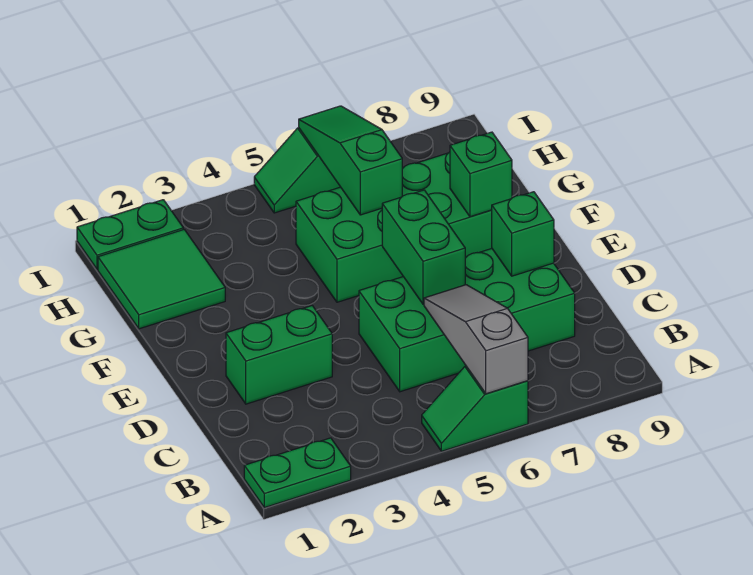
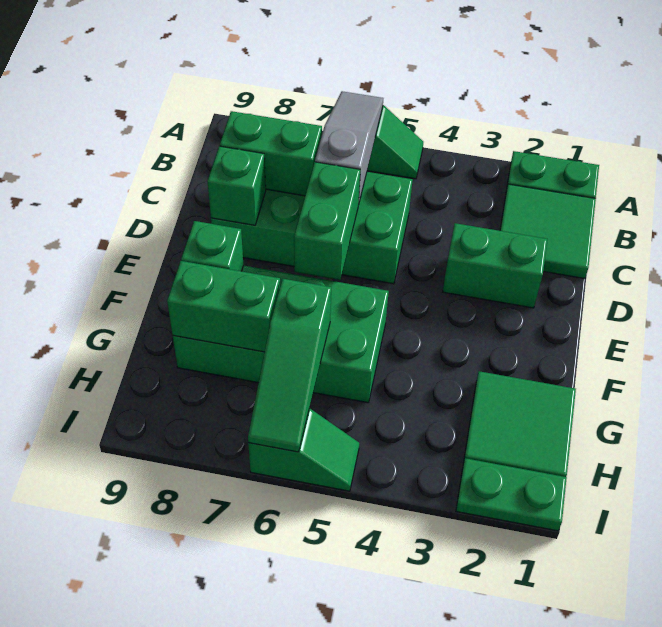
grey 1x3 slope [424,285,528,394] -> grey 1x3 slope turned to [315,91,383,205]
none -> green 2x2 tile [500,184,596,279]
none -> green 1x2 brick [220,111,322,196]
none -> green 1x2 brick [167,261,280,352]

